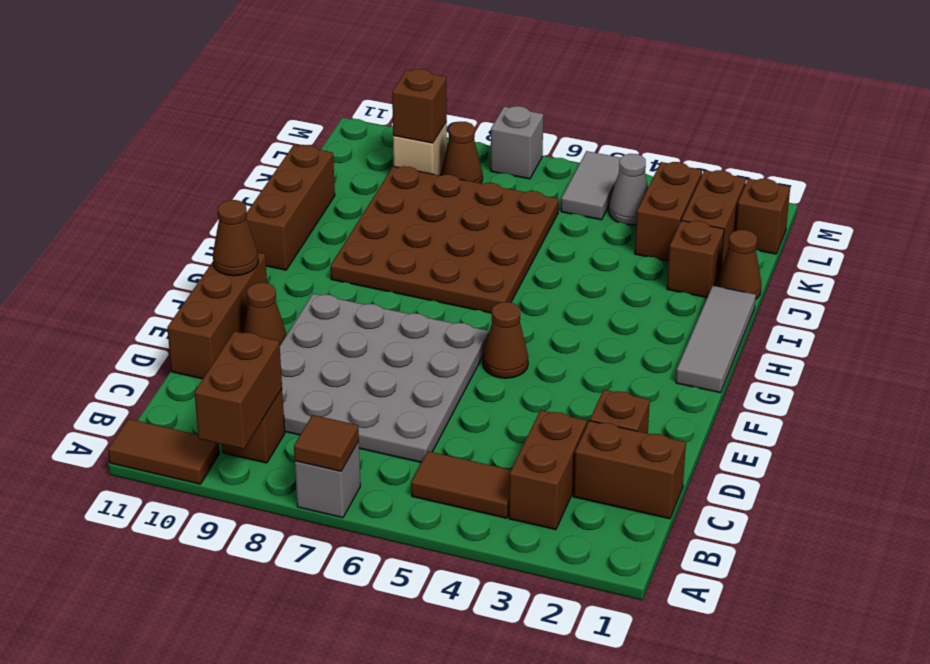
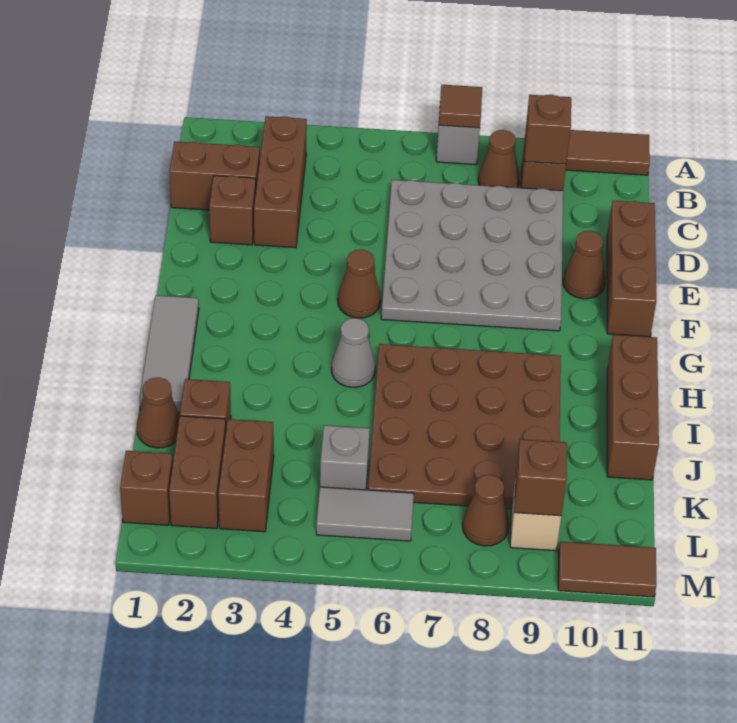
brown 1x2 brick [195,331,282,449] -> brown 1x1 brick [525,95,571,164]
brown 1x2 brick [509,410,587,530] -> brown 1x3 brick [254,116,307,248]
brown 1x2 tile [411,451,511,518] -> brown 1x2 tile moved to [558,542,656,597]
brown 1x1 cone [213,200,258,276] -> brown 1x1 cone moved to [478,130,520,188]
grey 1x1 cone [609,154,648,225] -> grey 1x1 cone moved to [331,318,375,387]
grey 1x2 tile [561,151,620,220] -> grey 1x2 tile turned to [316,487,414,541]
grey 1x1 brick [491,106,543,179] -> grey 1x1 brick moved to [320,425,370,490]

